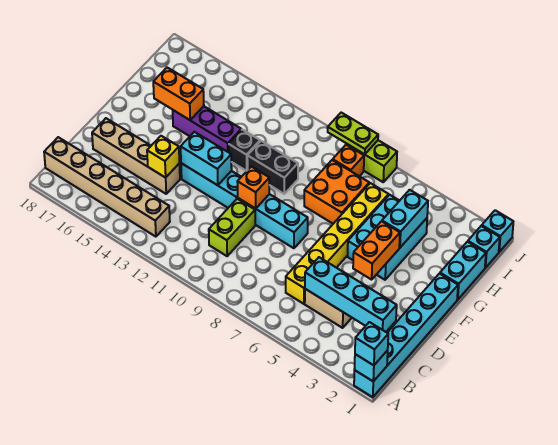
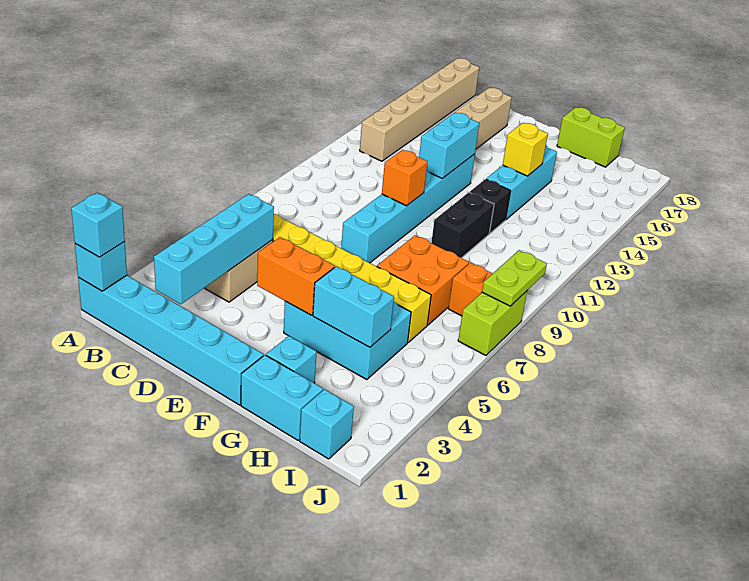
lime 1x2 brick [209,199,255,256] -> lime 1x2 brick moved to [557,107,625,167]
yellow 1x1 brick [147,136,179,178] -> yellow 1x1 brick moved to [503,123,548,176]
purple 1x3 brick [173,106,241,152] -> cyan 1x3 brick [486,146,557,219]
orange 1x2 brick [153,68,204,120] -> none
cyan 1x1 brick [482,210,513,252] -> cyan 1x1 brick moved to [266,336,317,383]

